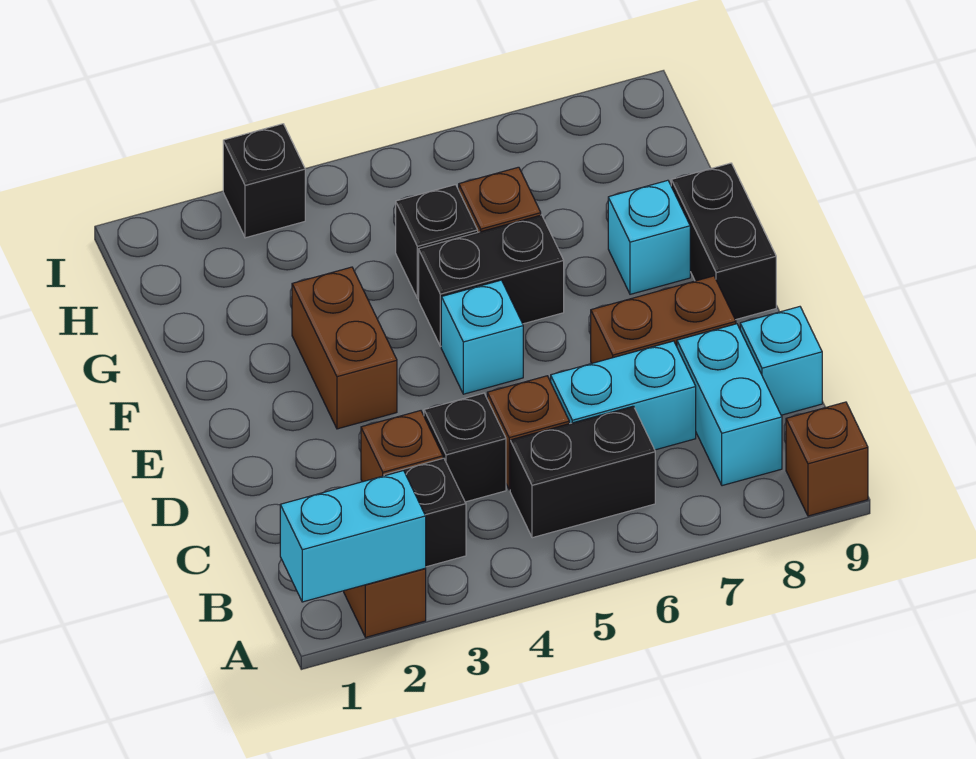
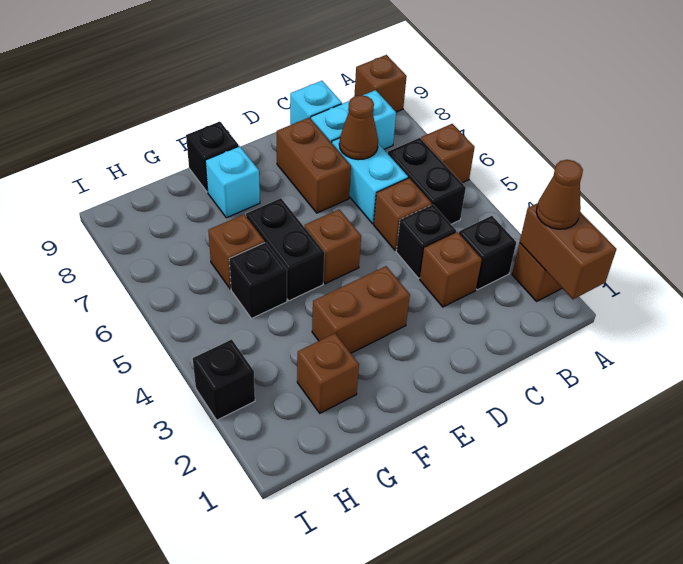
cyan 1x2 brick [280,471,426,602] -> brown 1x2 brick [520,203,617,299]
none -> brown 1x1 cone [536,160,583,229]
none -> brown 1x1 brick [421,124,475,183]
none -> brown 1x1 cone [339,95,378,160]
cyan 1x1 brick [441,280,523,394] -> brown 1x1 brick [305,209,361,284]
black 1x2 brick [671,163,776,320] -> black 1x1 brick [186,122,239,192]
none -> brown 1x1 brick [297,333,359,413]

